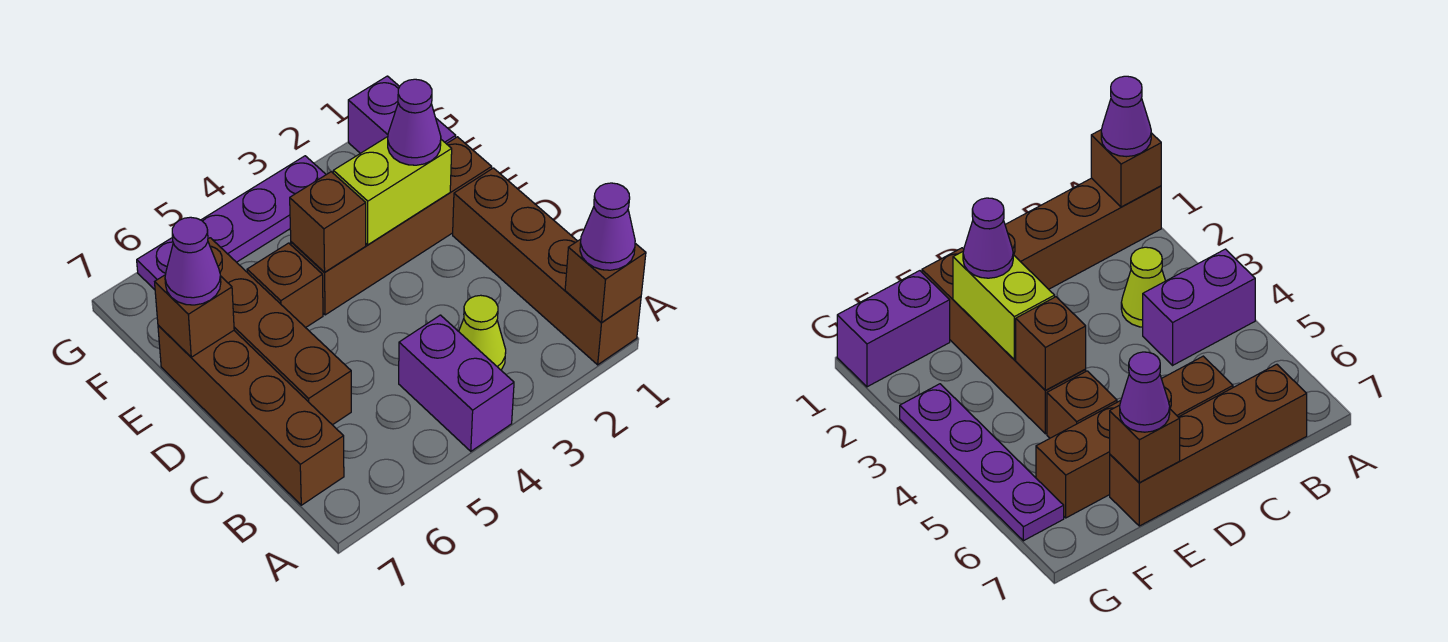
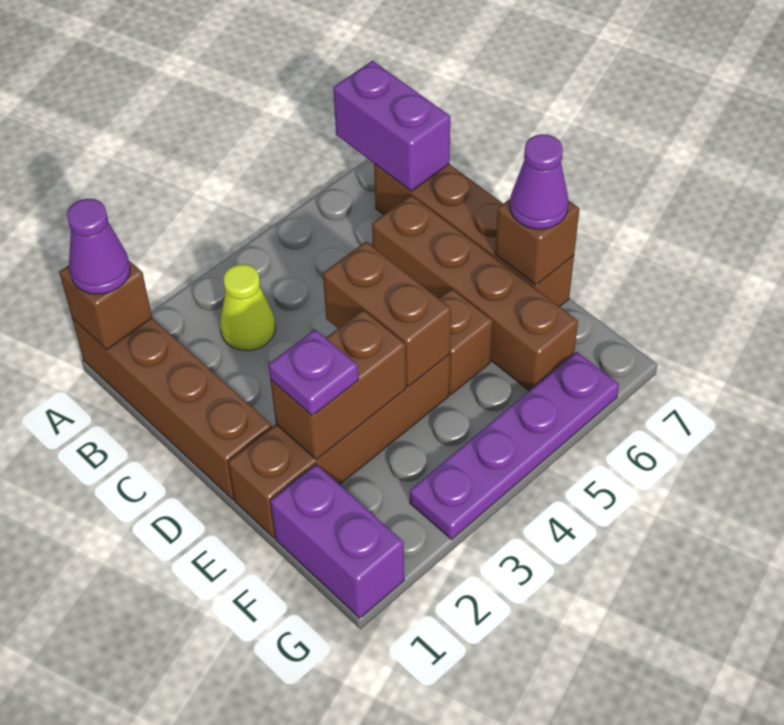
purple 1x2 brick [399,315,514,451] -> purple 1x2 brick moved to [333,61,450,191]
lime 1x2 brick [333,137,452,245] -> brown 1x2 brick [270,310,406,460]
purple 1x1 cone [388,79,441,165] -> purple 1x1 plate [268,329,358,416]
brown 1x1 brick [290,172,366,272] -> brown 1x2 brick [323,242,451,386]

